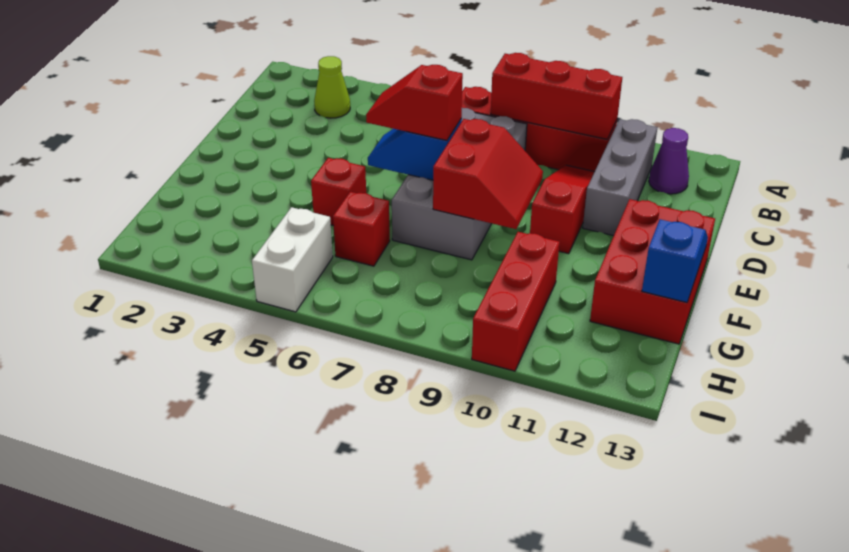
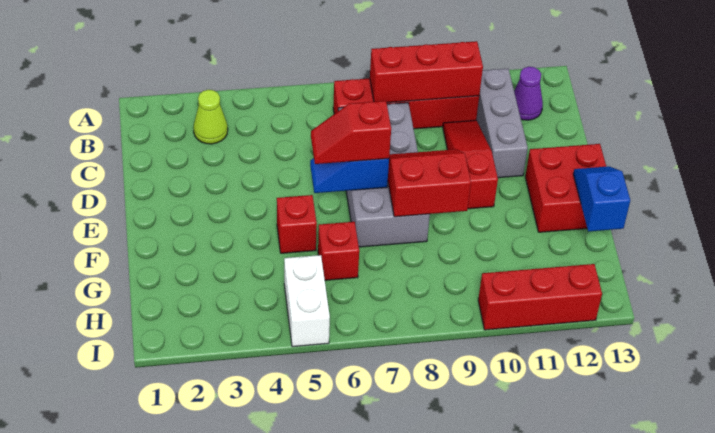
red 2x2 slope [433,119,543,229] -> red 2x2 slope turned to [388,149,471,217]
red 2x3 brick [590,199,715,344] -> red 2x2 brick [525,144,606,232]
red 1x3 brick [472,232,559,371] -> red 1x3 brick turned to [478,264,602,330]

